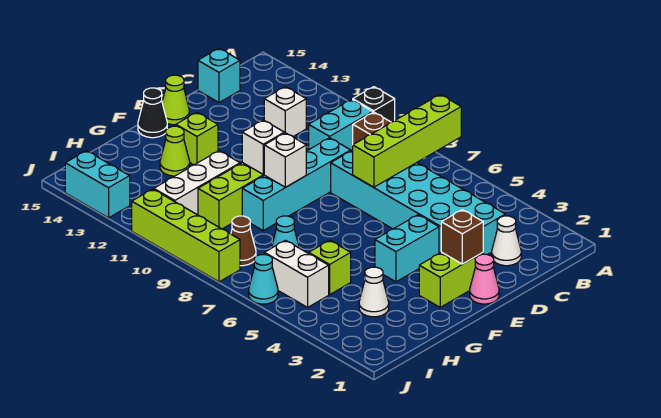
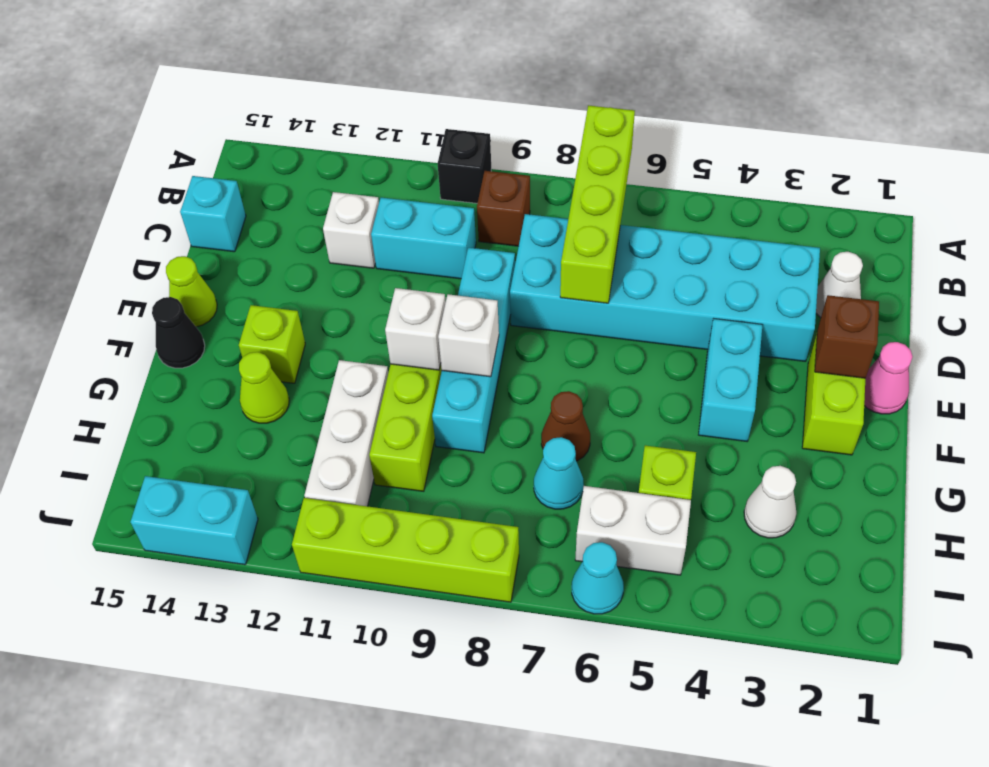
cyan 1x2 brick [309,99,373,151] -> cyan 1x2 brick turned to [371,198,476,279]
brown 1x1 cone [231,216,256,266] -> brown 1x1 cone moved to [541,391,590,461]

